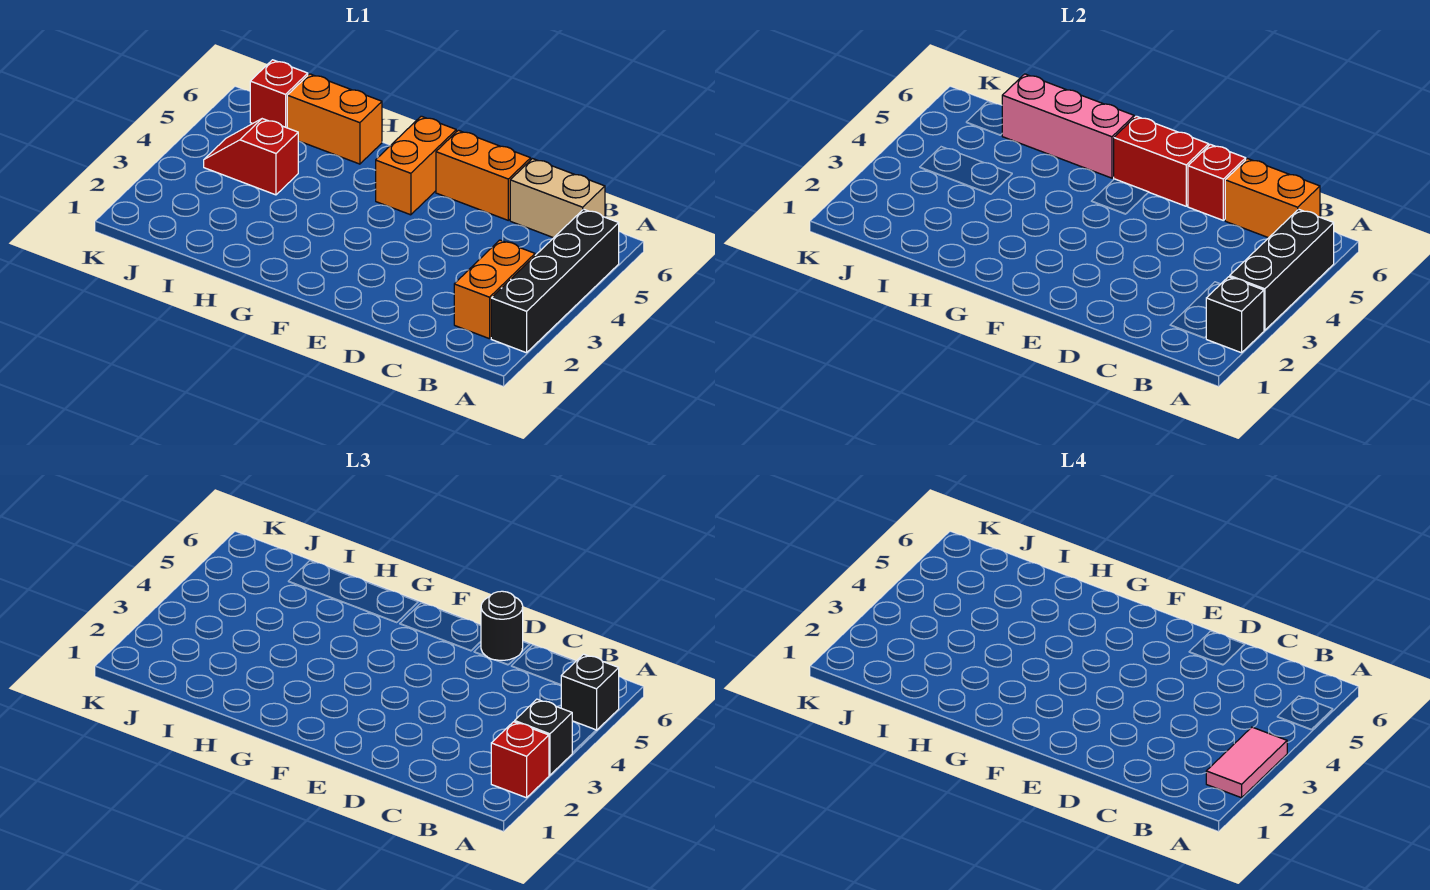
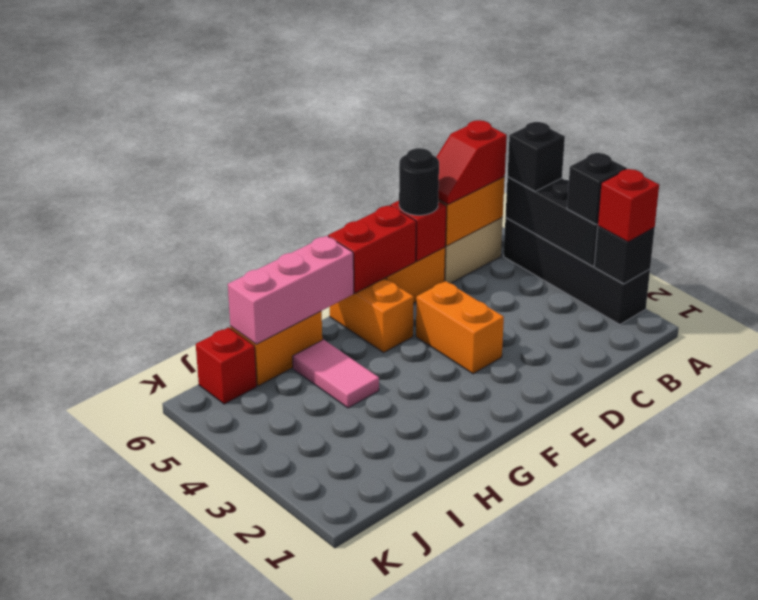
pink 1x2 tile [1206,727,1287,798] -> pink 1x2 tile moved to [293,340,379,408]
orange 1x2 brick [454,240,535,339] -> orange 1x2 brick moved to [416,281,504,374]
red 1x2 slope [204,119,298,195] -> red 1x2 slope moved to [436,120,507,205]

